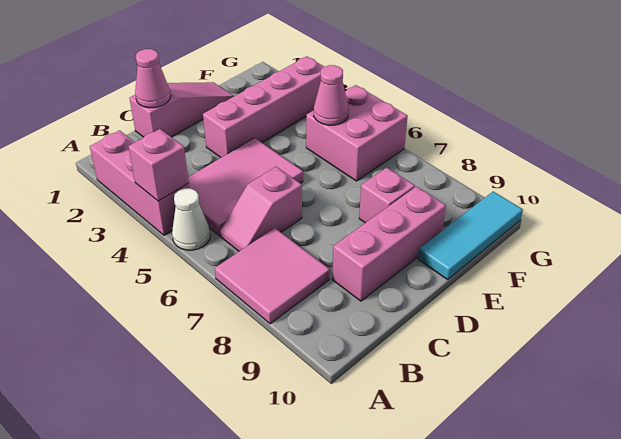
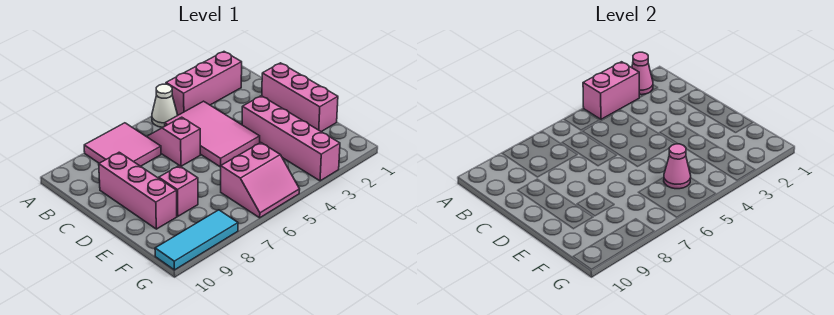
pink 1x1 brick [128,129,189,201] -> pink 1x2 brick [583,62,639,119]
pink 1x3 slope [130,82,234,137] -> pink 1x3 brick [262,63,338,132]
pink 1x1 cone [135,49,171,108] -> pink 1x1 cone moved to [632,52,653,95]
cyan 1x3 tile [418,192,523,280] -> cyan 1x3 tile turned to [155,210,238,270]
pink 2x2 brick [306,85,407,181] -> pink 2x2 slope [221,143,300,218]

